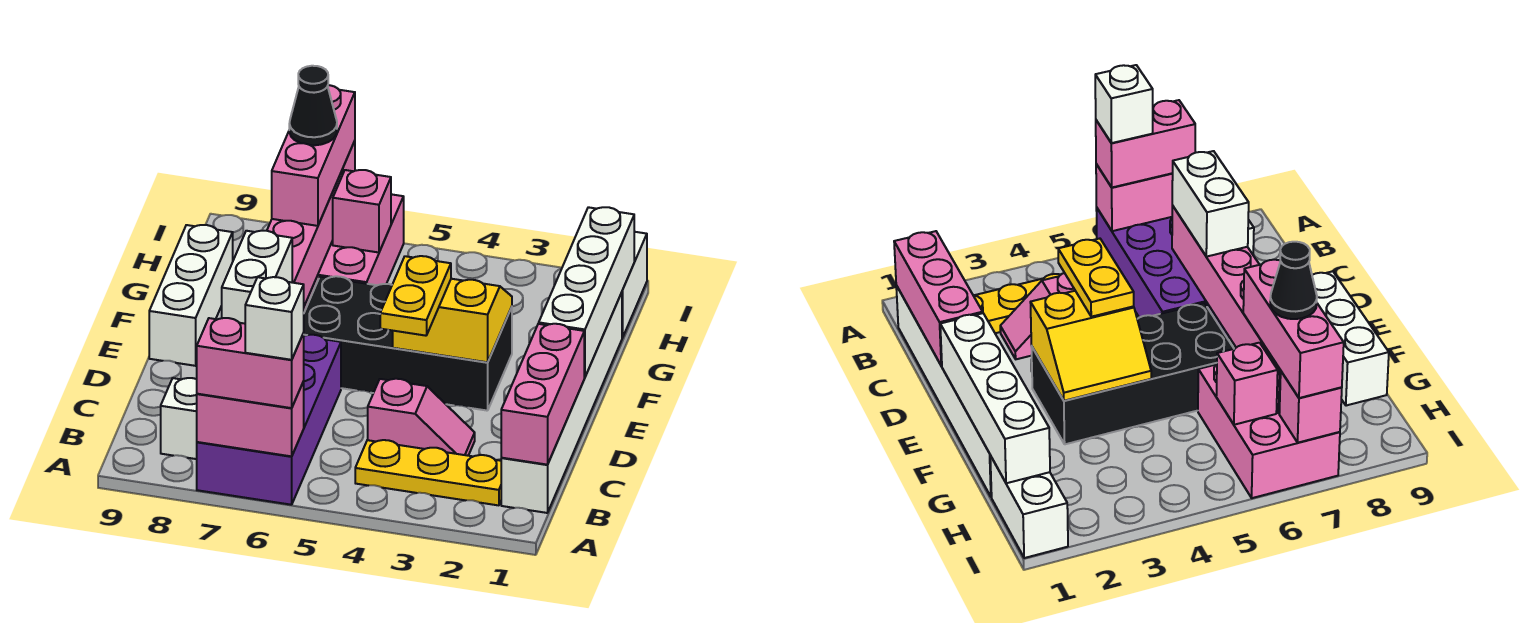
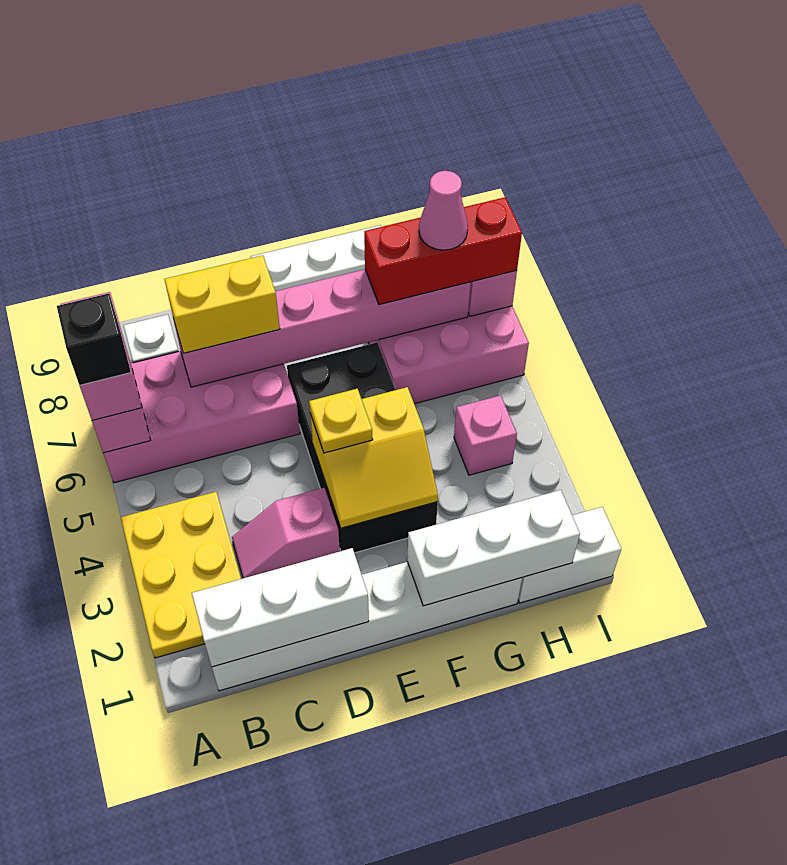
purple 2x4 brick [197,335,341,505] -> pink 2x4 brick [103,351,300,483]
white 1x1 brick [245,277,304,360] -> black 1x1 brick [57,293,131,385]
pink 1x3 brick [501,324,584,465] -> white 1x3 brick [192,548,369,667]
yellow 1x3 plate [355,440,501,505] -> yellow 2x3 plate [121,492,241,658]
pink 1x2 slope [368,379,475,456] -> pink 1x2 slope turned to [232,488,340,578]
white 1x2 brick [222,231,292,324] -> yellow 1x2 brick [164,255,280,353]
yellow 1x2 plate [380,256,451,336] -> yellow 1x1 plate [309,389,373,453]
white 1x4 brick [539,207,634,377] -> white 1x3 brick [407,490,580,606]
yellow 2x2 slope [393,279,512,362] -> yellow 2x2 slope turned to [310,387,438,528]
pink 1x3 brick [272,85,355,226] -> red 1x3 brick [364,197,522,305]
pink 1x1 brick [333,170,391,253] -> pink 1x1 brick moved to [454,395,517,475]
black 1x1 cone [289,66,337,145] -> pink 1x1 cone [419,171,468,250]

